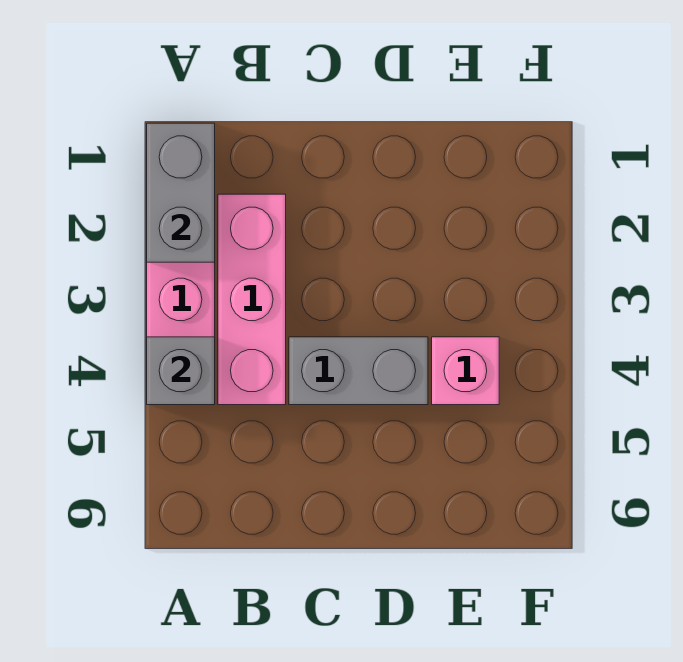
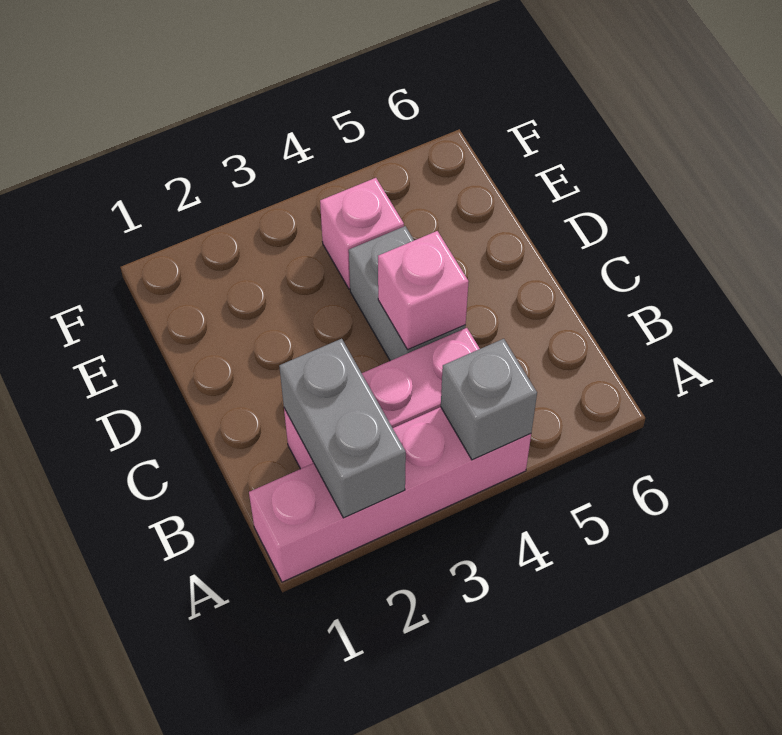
grey 1x2 brick [147,123,215,262] -> grey 1x2 brick turned to [279,339,406,518]
none -> pink 1x1 brick [378,231,469,350]

